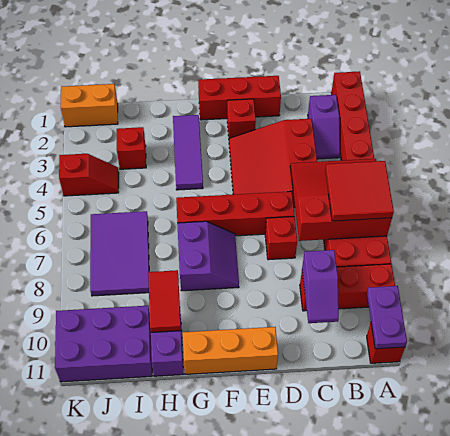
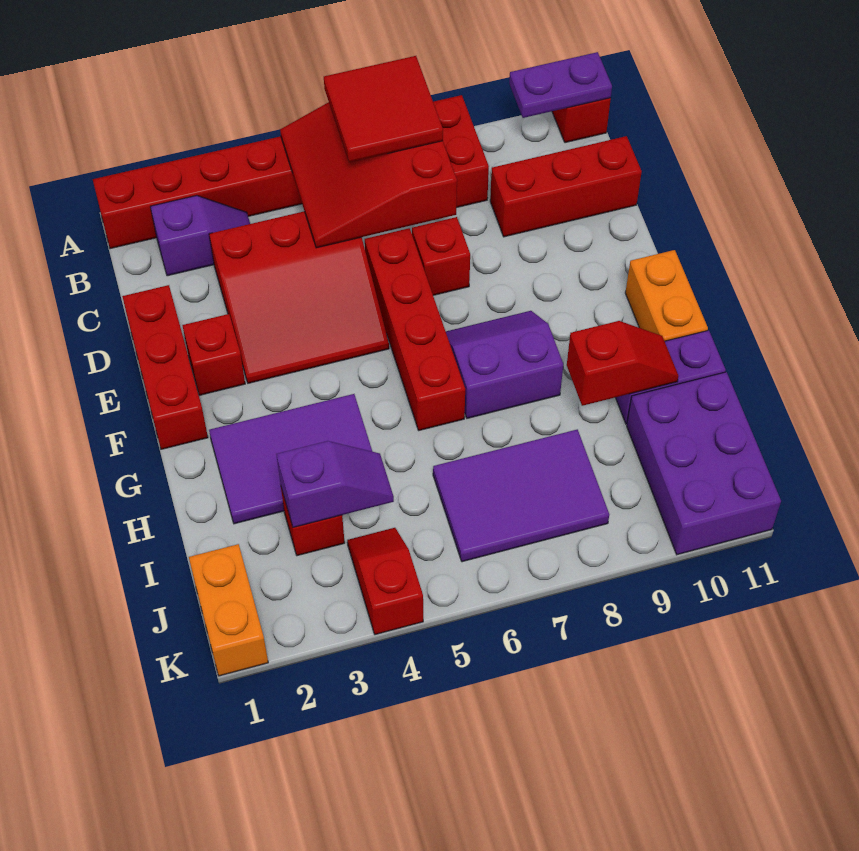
red 1x3 brick [300,264,395,311] -> red 1x3 brick turned to [490,136,642,237]
purple 1x2 slope [302,250,339,323] -> purple 1x2 slope moved to [276,441,394,527]
orange 1x3 brick [183,327,278,374] -> orange 1x2 brick [625,250,708,341]
purple 1x3 tile [173,115,203,190] -> purple 2x3 tile [209,394,372,524]
red 1x2 tile [148,270,181,332] -> red 1x2 slope [567,321,679,406]

